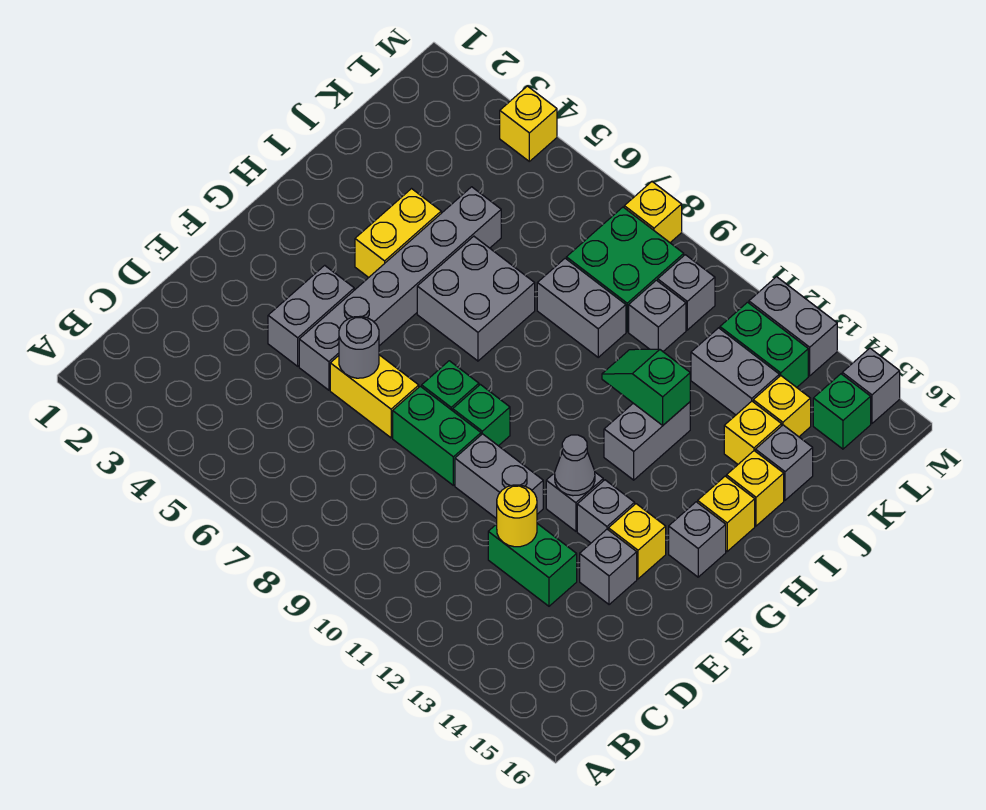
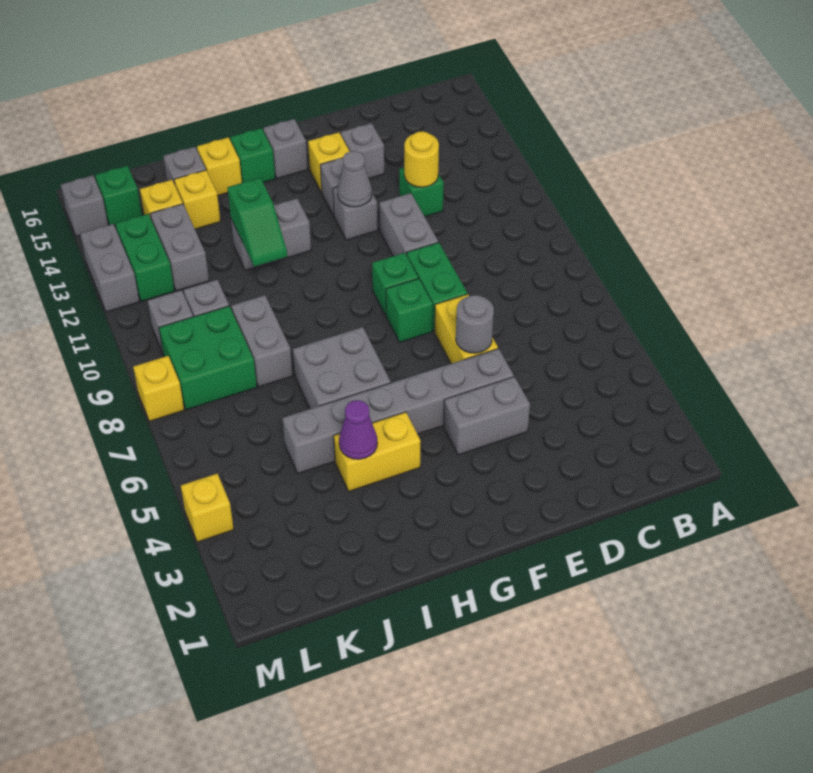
green 1x2 brick [488,524,577,606] -> green 1x1 brick [399,167,444,217]
yellow 1x1 brick [698,476,755,551] -> green 1x1 brick [230,128,275,183]
none -> purple 1x1 cone [339,400,377,459]

